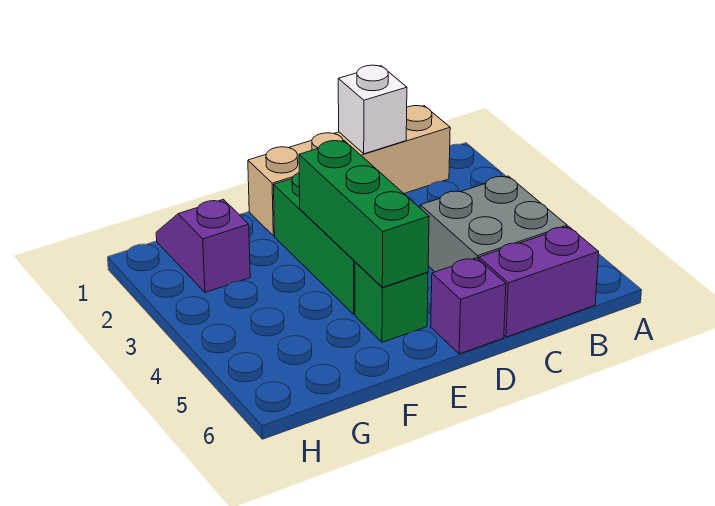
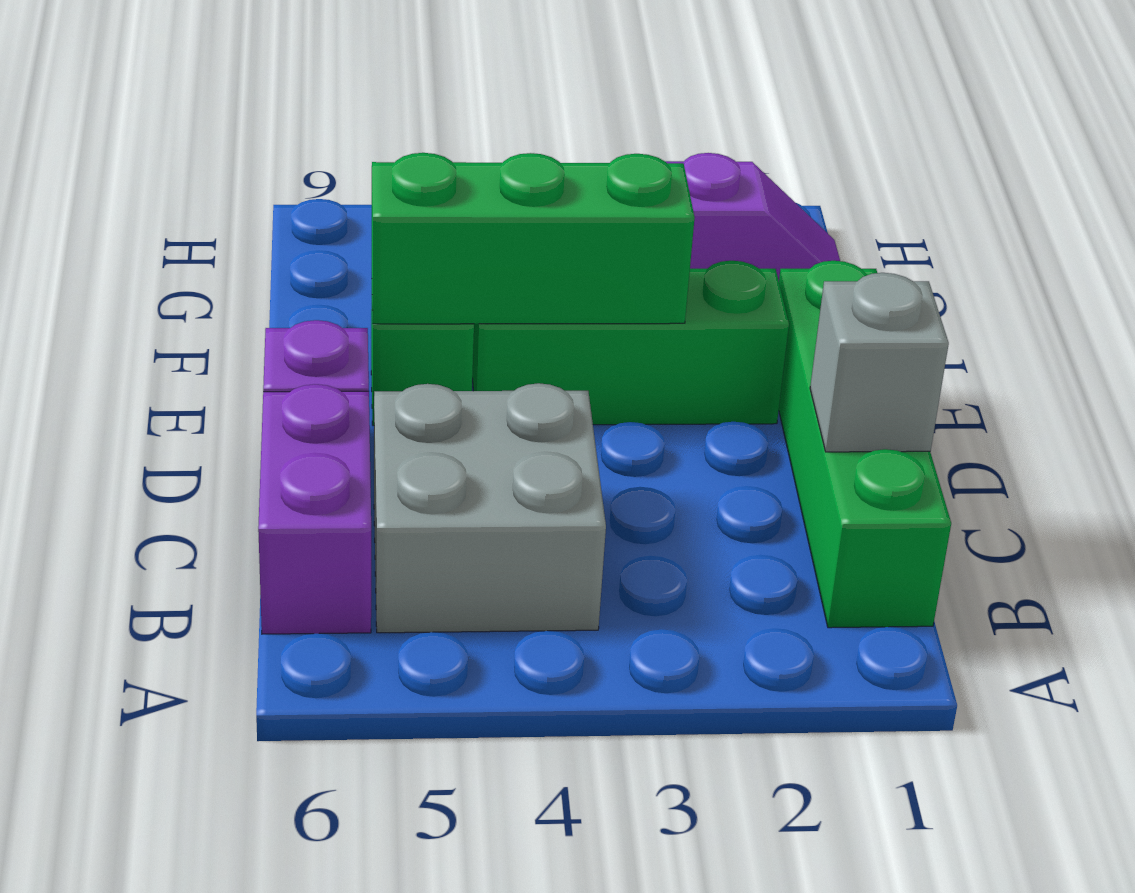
tan 1x4 brick [248,106,450,236] -> green 1x4 brick [779,261,951,628]
white 1x1 brick [338,65,407,154] -> grey 1x1 brick [810,273,949,452]

